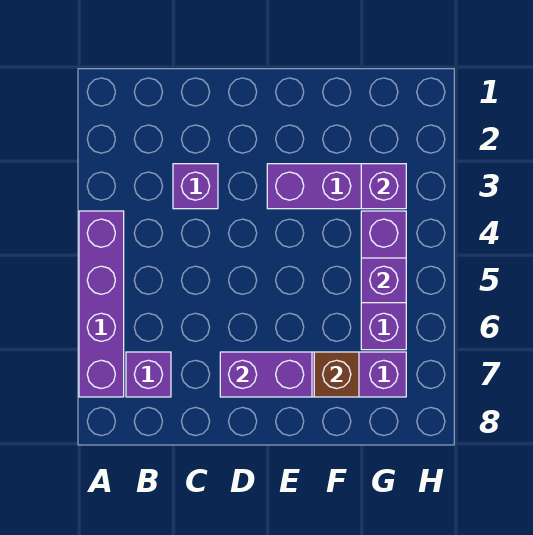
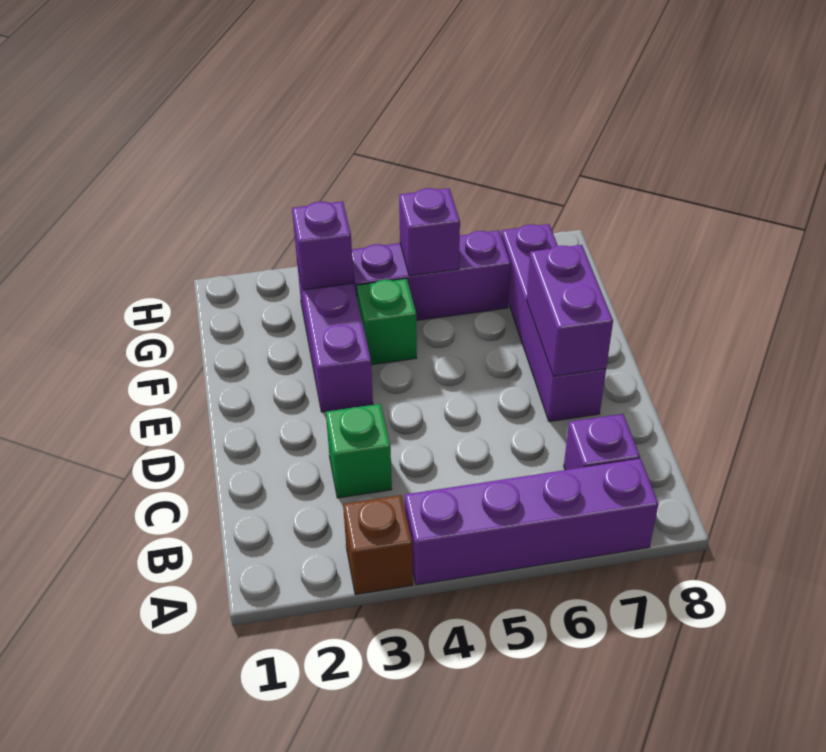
purple 1x1 brick [173,164,218,209] -> green 1x1 brick [326,404,392,498]
none -> green 1x1 brick [357,278,417,365]
brown 1x1 brick [314,352,359,397] -> brown 1x1 brick moved to [343,495,413,595]

